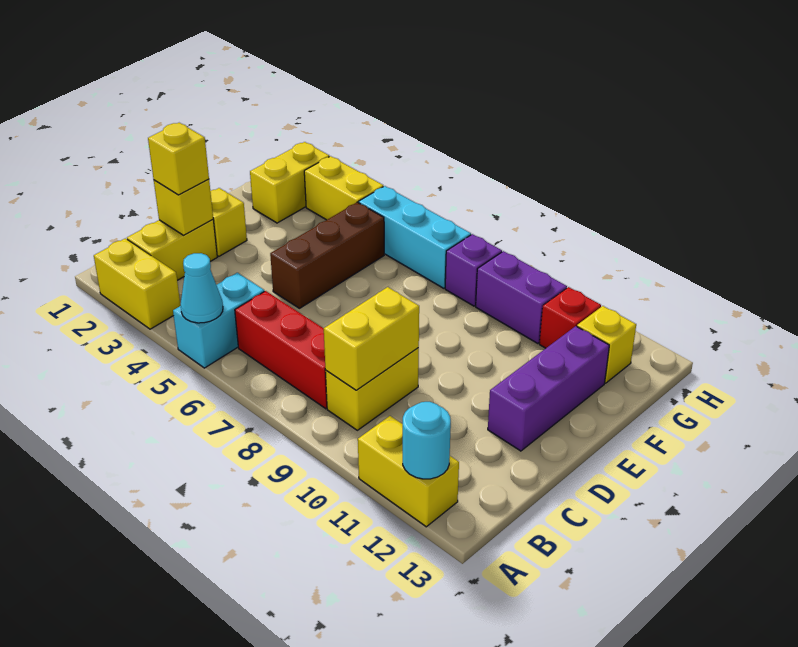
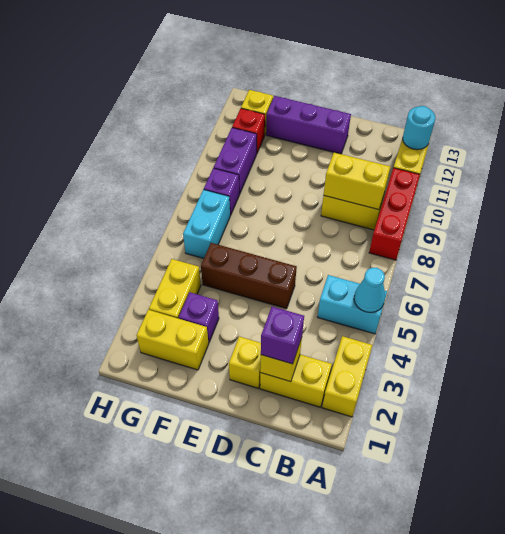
red 1x3 brick [235,291,327,409] -> red 1x3 brick moved to [369,168,420,260]
yellow 1x1 brick [148,123,209,195] -> purple 1x1 brick [261,307,304,364]
none -> purple 1x1 brick [179,292,219,343]
cyan 1x3 brick [359,186,471,288] -> cyan 1x2 brick [183,190,230,259]

